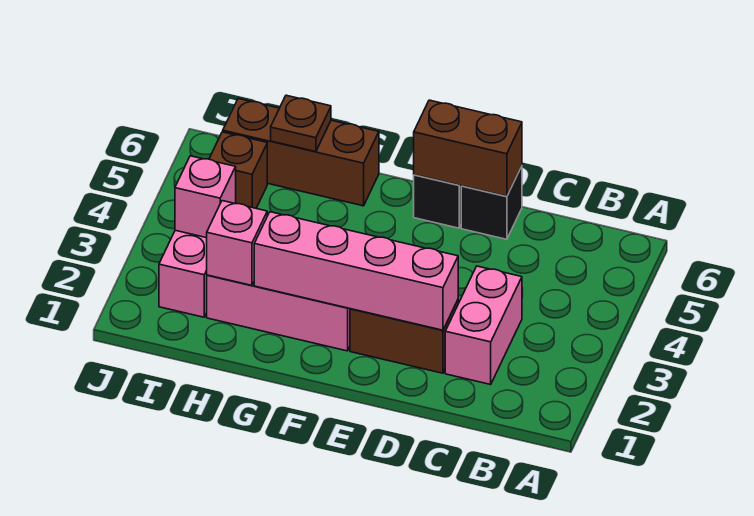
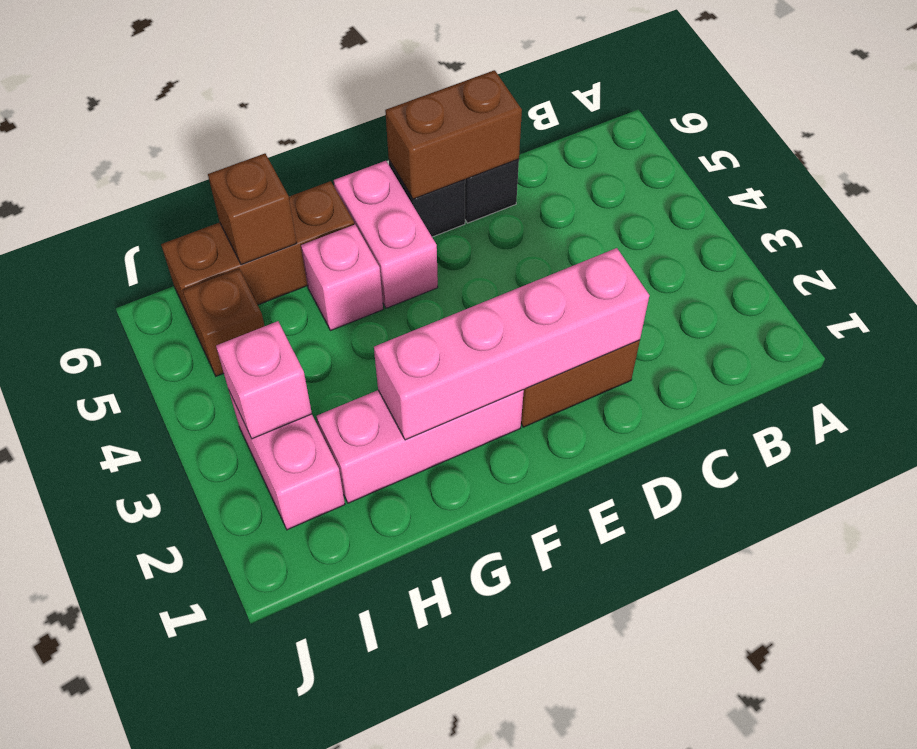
pink 1x2 brick [445,266,522,384] -> pink 1x2 brick moved to [334,161,438,308]
pink 1x1 brick [207,201,267,285] -> pink 1x1 brick moved to [301,225,383,331]
brown 1x1 plate [271,95,331,152] -> brown 1x1 brick [208,154,297,265]

